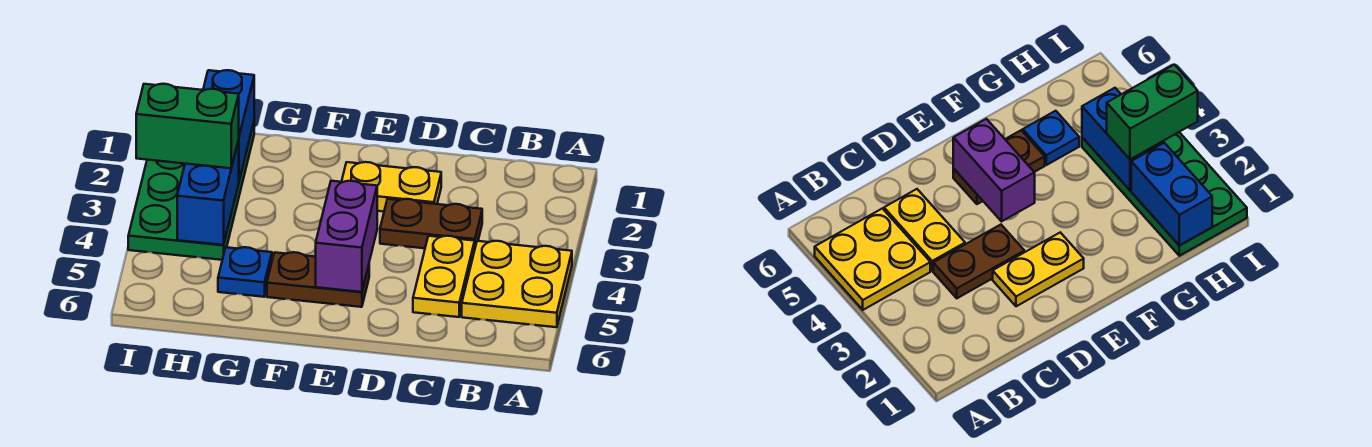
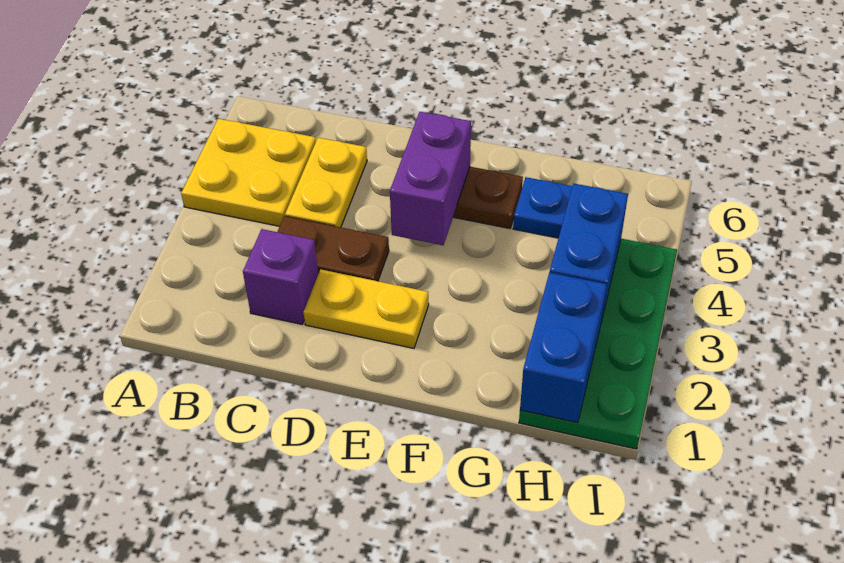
none -> purple 1x1 brick [243,229,318,324]
green 1x2 brick [136,84,239,168] -> none

